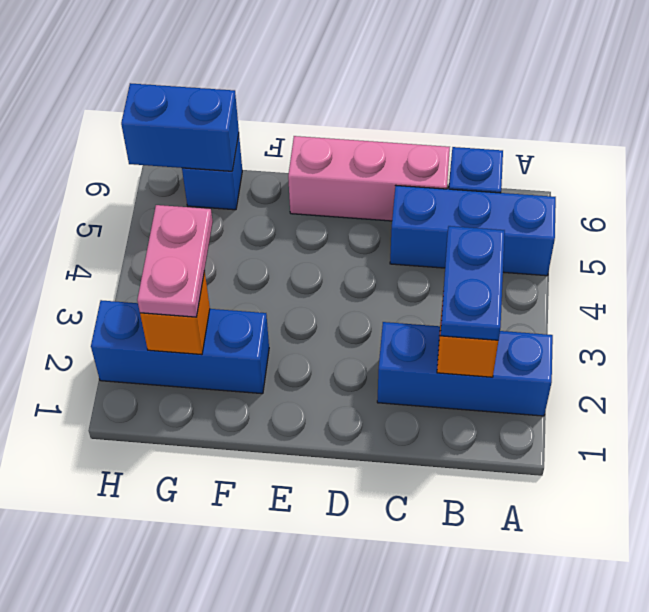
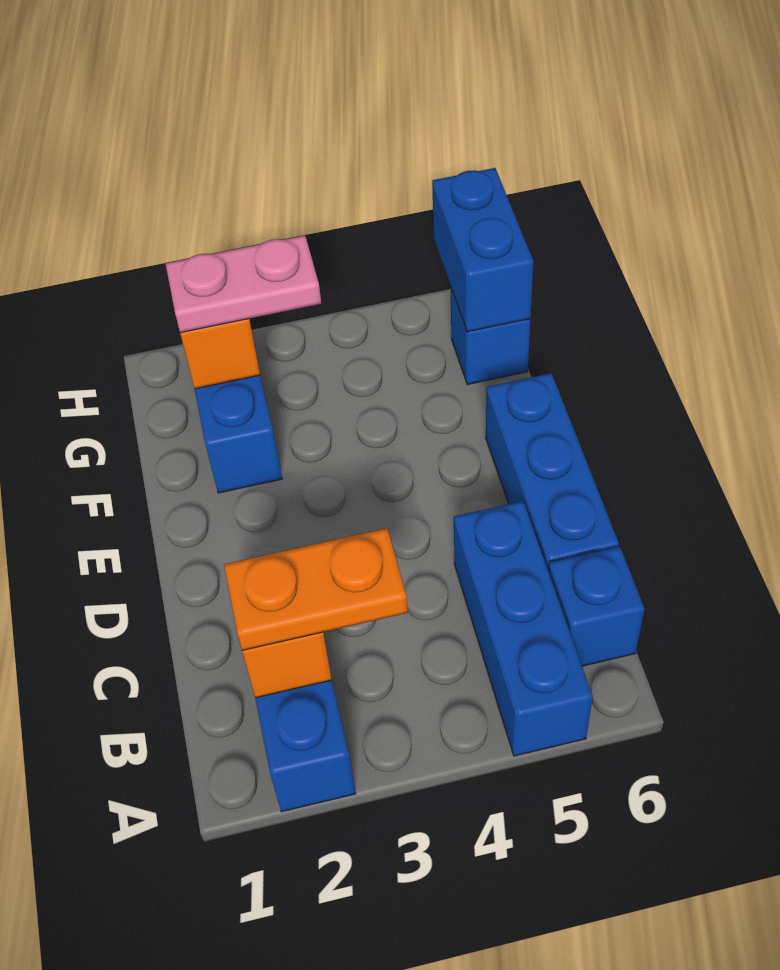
blue 1x2 plate [440,226,505,340] -> orange 1x2 plate [224,528,408,650]
pink 1x3 brick [288,136,450,221] -> blue 1x3 brick [486,373,619,569]

